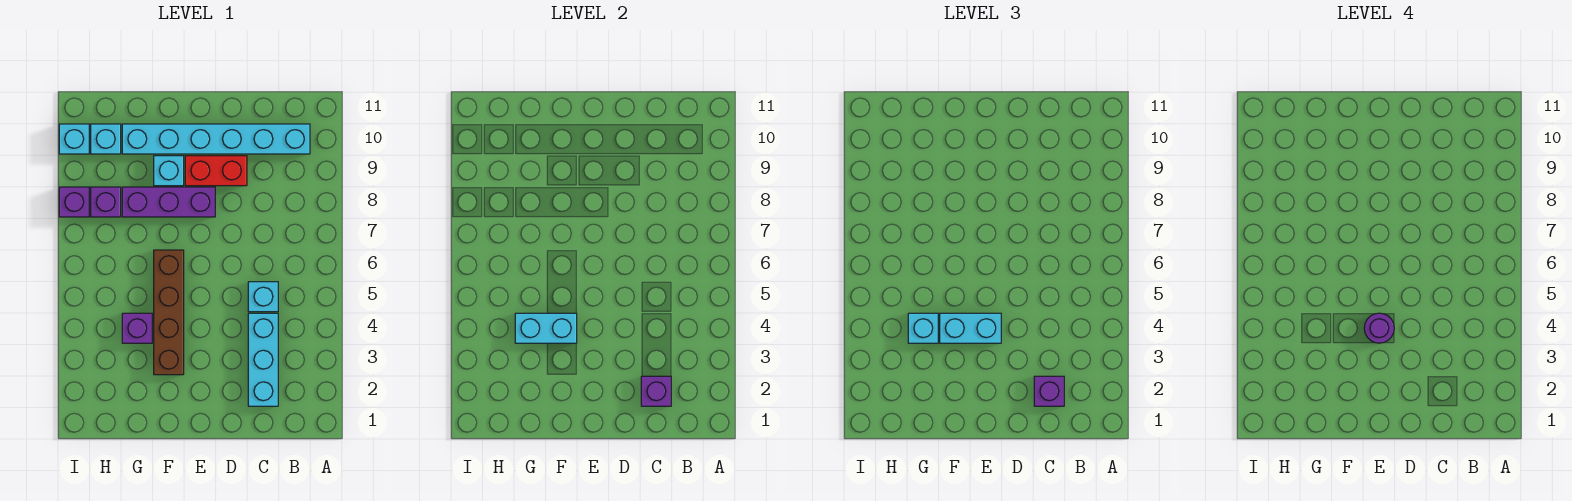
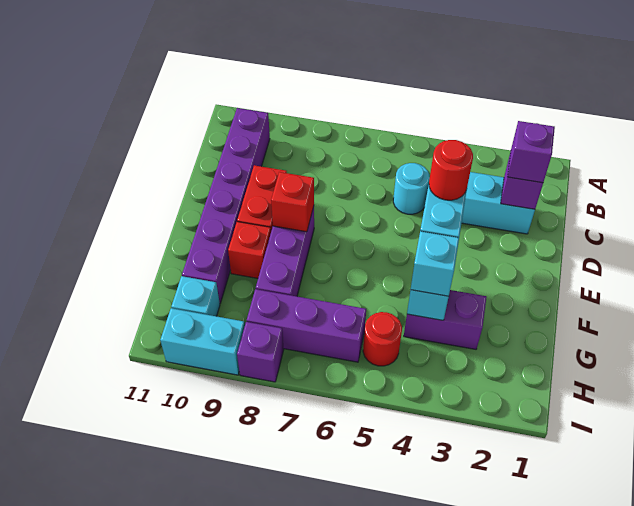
cyan 1x6 brick [122,124,310,154] -> purple 1x6 brick [182,108,270,303]
cyan 1x1 brick [248,282,278,312] -> cyan 1x1 round brick [393,163,430,214]
purple 1x1 round brick [1364,313,1394,343] -> red 1x1 round brick [429,140,473,200]
none -> red 1x1 brick [271,172,314,232]
brown 1x4 brick [154,250,184,375] -> none
cyan 1x1 brick [154,156,184,186] -> red 1x1 brick [228,222,271,278]
purple 1x1 brick [122,313,152,343] -> purple 1x2 brick [404,290,487,349]
none -> red 1x1 round brick [363,312,402,366]
purple 1x1 brick [91,187,121,217] -> purple 1x3 brick [247,289,366,362]
cyan 1x1 brick [59,124,89,154] -> cyan 1x2 brick [160,308,245,375]

